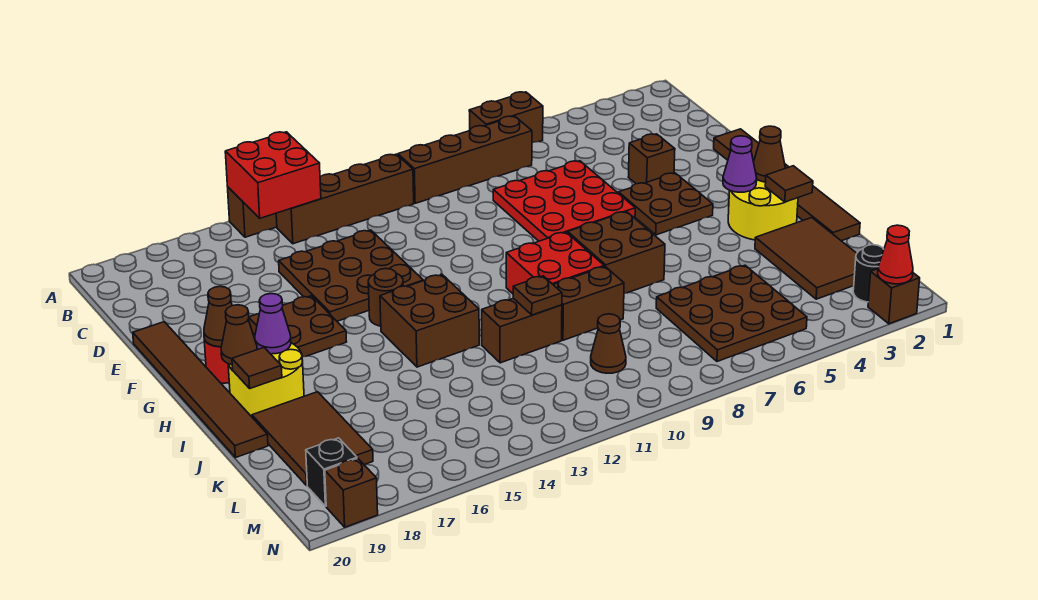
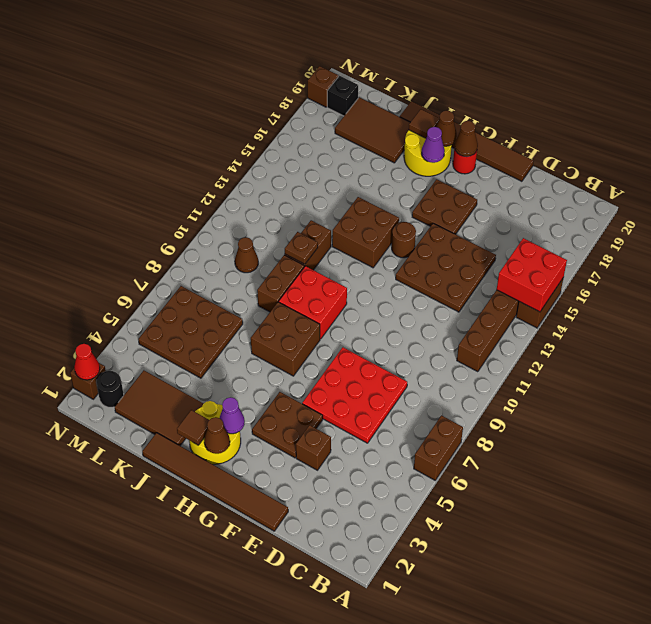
brown 1x4 brick [398,116,532,203] -> none

